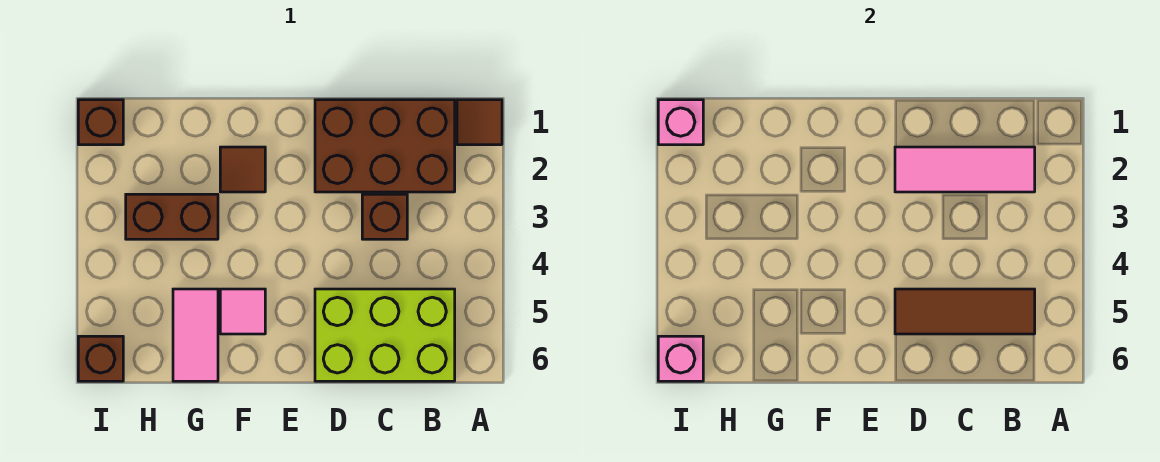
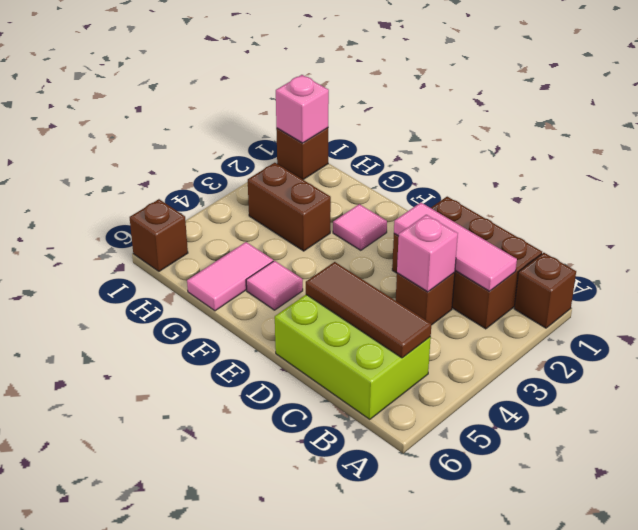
brown 1x1 tile [457,100,502,145] -> brown 1x1 brick [514,253,576,328]
brown 1x1 tile [220,147,265,192] -> pink 1x1 tile [333,204,387,250]
pink 1x1 brick [658,336,703,381] -> pink 1x1 brick moved to [397,215,458,292]

